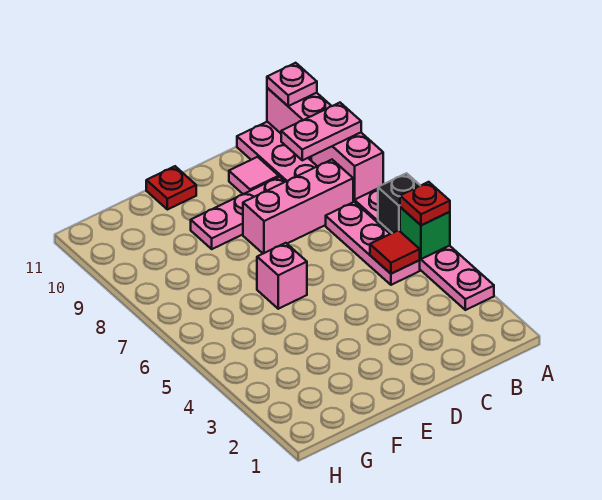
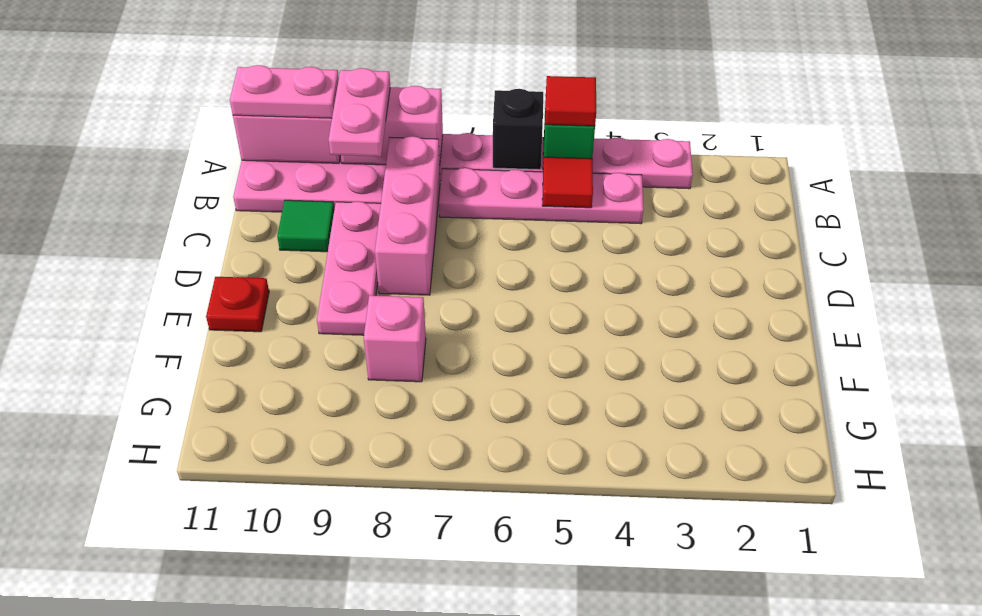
red 1x1 plate [400,182,450,225] -> red 1x1 tile [545,76,596,126]
pink 1x1 plate [267,63,317,106] -> pink 1x2 plate [230,65,339,118]
pink 1x3 plate [326,202,420,285] -> pink 1x4 plate [439,168,644,224]
pink 1x1 tile [229,157,279,194] -> green 1x1 tile [277,200,334,252]
pink 1x1 brick [257,243,307,309] -> pink 1x1 brick moved to [364,295,426,382]

